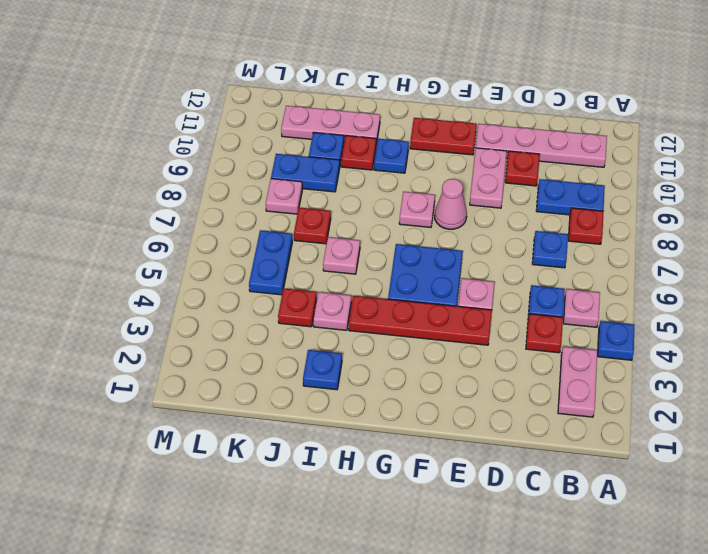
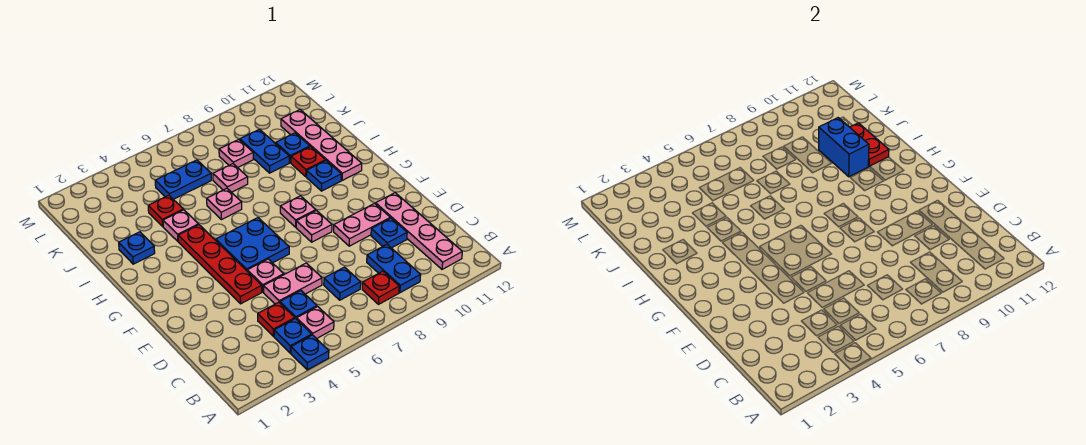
pink 1x2 plate [558,347,597,417] -> pink 1x2 plate moved to [264,263,322,304]
none -> blue 1x1 plate [274,318,312,353]
red 1x1 plate [505,151,540,186] -> blue 1x1 plate [371,218,407,248]
pink 1x1 cone [435,179,467,229] -> pink 1x1 plate [296,211,332,242]
red 1x2 plate [410,118,477,155] -> red 1x2 plate moved to [850,123,889,167]
none -> blue 1x2 brick [819,118,869,177]
pink 1x3 plate [281,106,380,144] -> pink 1x4 plate [281,110,362,181]
red 1x1 plate [294,208,331,244] -> pink 1x1 plate [213,164,248,192]

